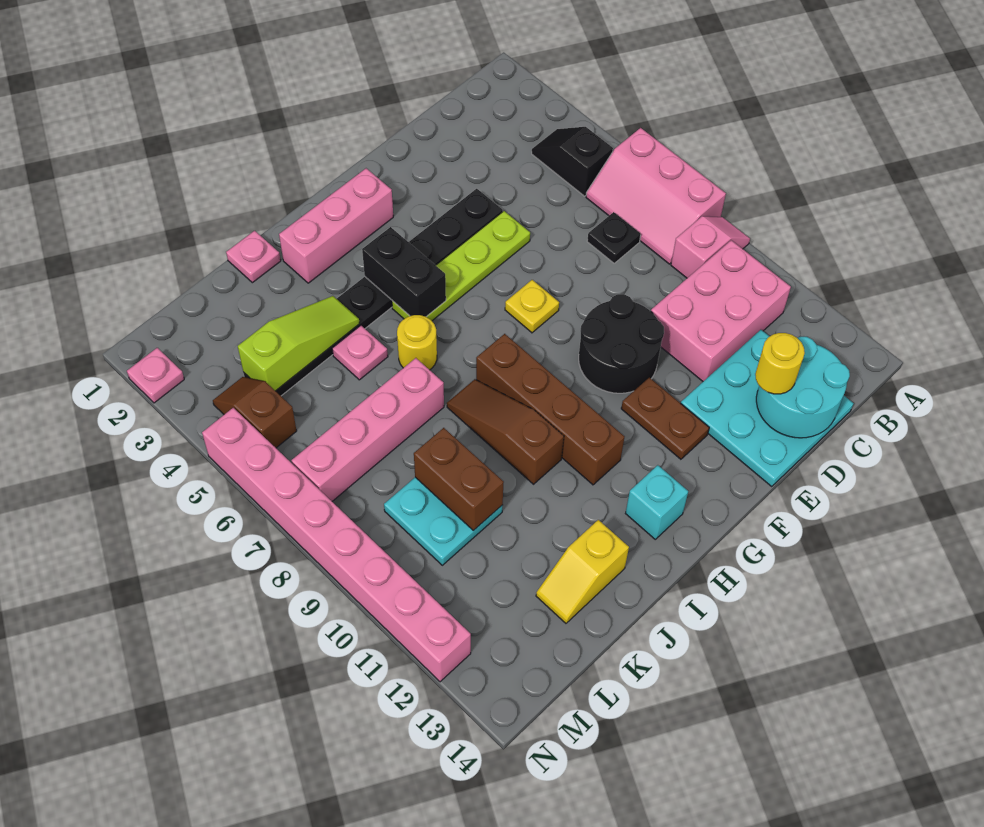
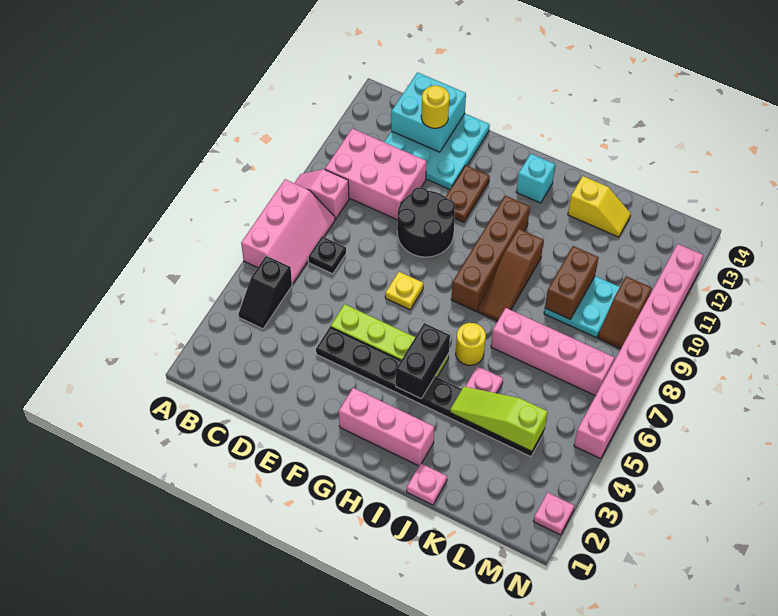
cyan 2x2 round brick [756,337,850,438] -> cyan 2x2 brick [391,72,466,152]
brown 1x2 slope [213,377,297,448] -> brown 1x2 slope moved to [598,276,652,349]

